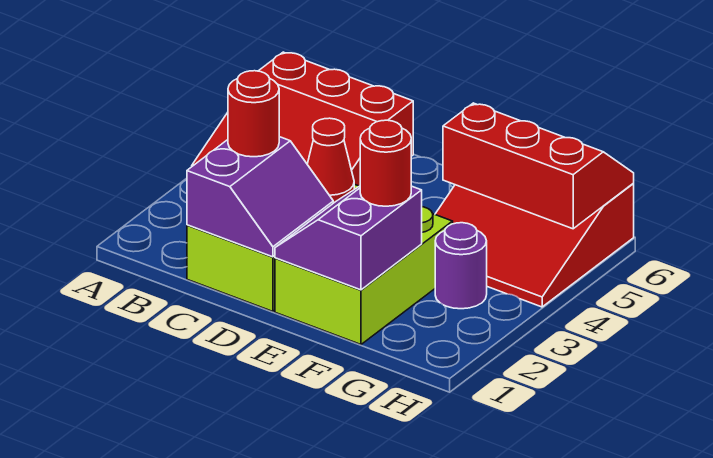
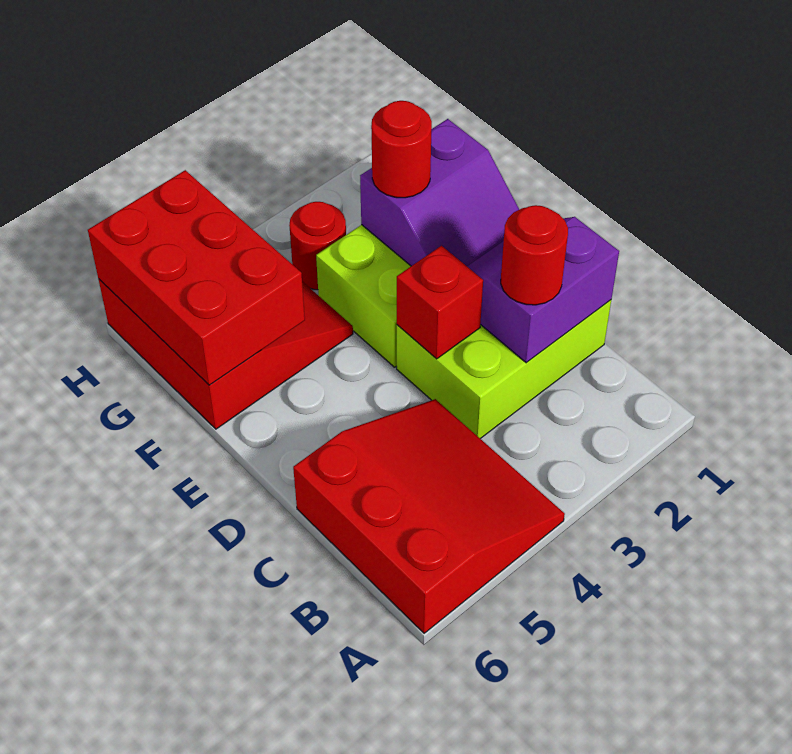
red 1x1 cone [307,118,354,203] -> red 1x1 brick [397,246,483,359]
red 2x3 slope [443,103,634,229] -> red 2x3 brick [88,170,305,385]
purple 1x1 round brick [435,223,487,309] -> red 1x1 round brick [289,202,346,290]

